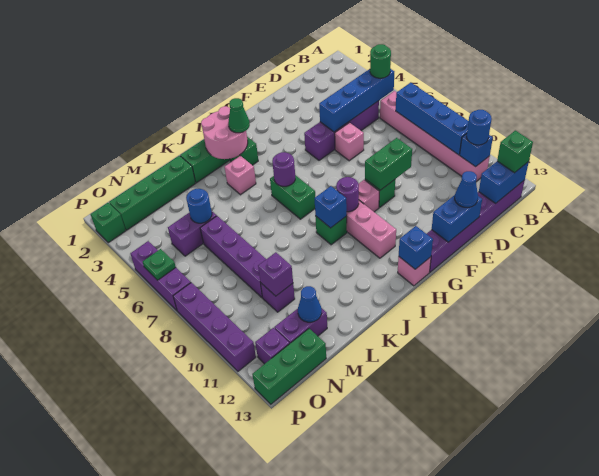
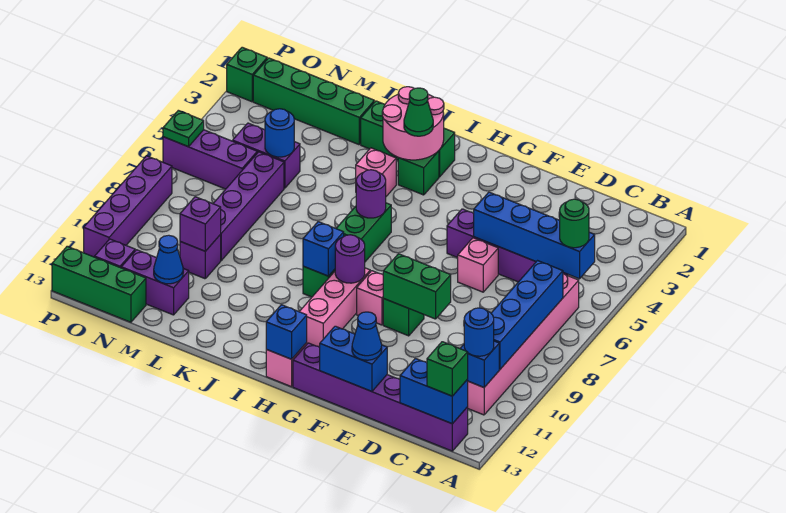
purple 1x3 brick [130,241,191,311] -> purple 1x3 brick turned to [163,130,257,189]

